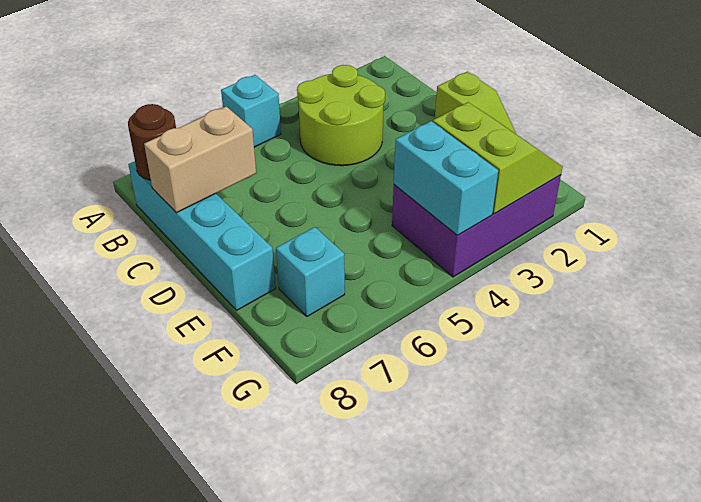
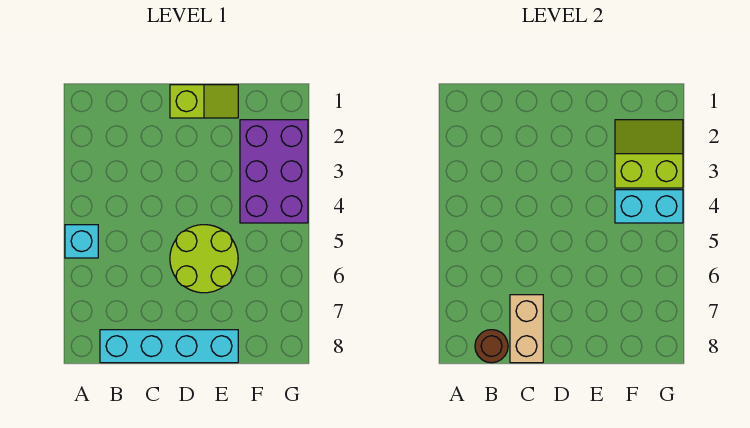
lime 2x2 round brick [297,65,385,166] -> lime 2x2 round brick moved to [170,225,238,293]
cyan 1x1 brick [276,227,345,316] -> none

